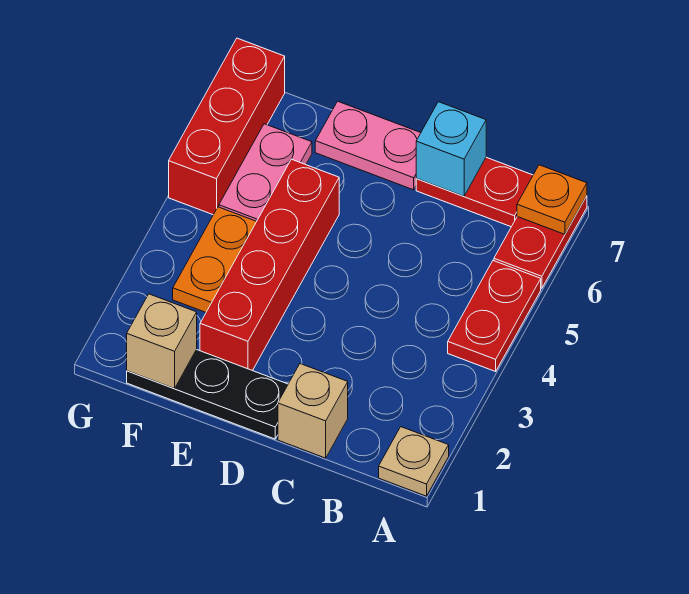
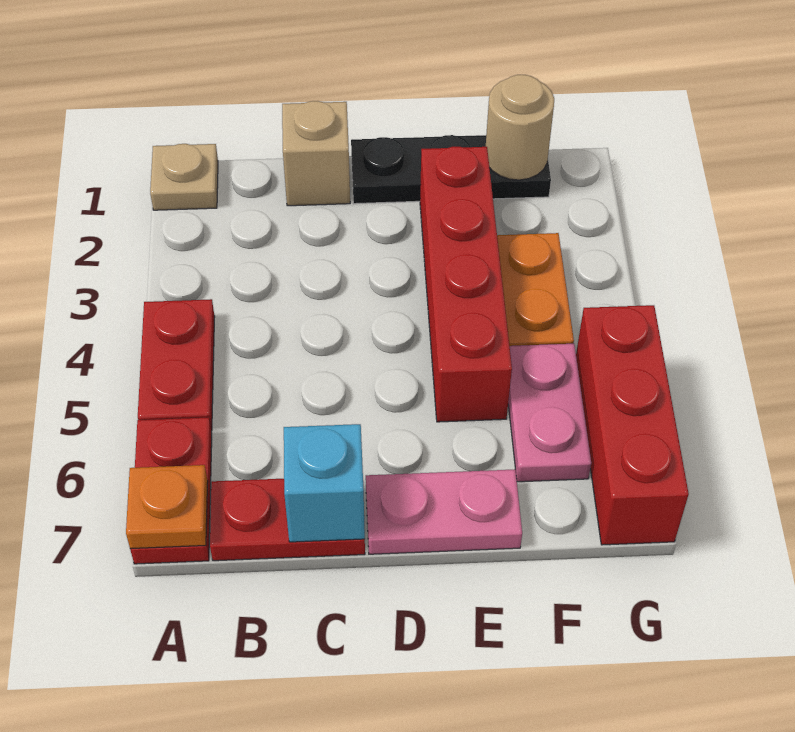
tan 1x1 brick [127,294,197,389] -> tan 1x1 round brick [486,75,554,180]

